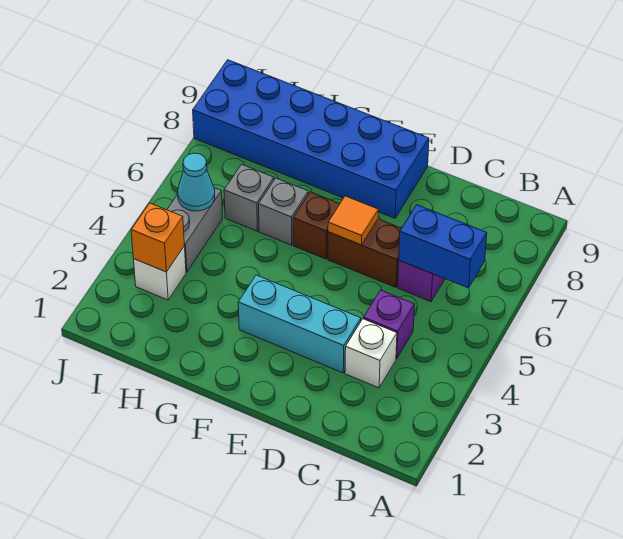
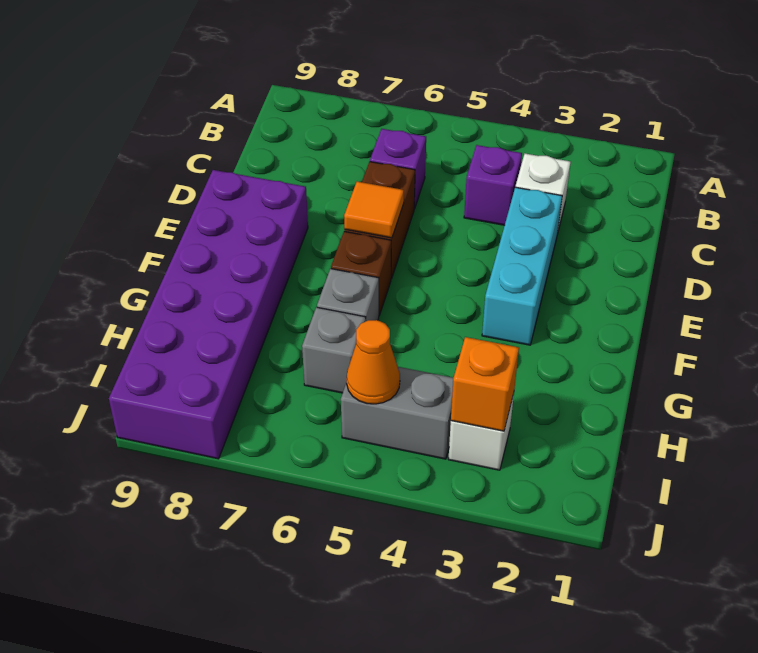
blue 1x2 brick [399,205,487,288] -> none
blue 2x6 brick [193,60,429,218] -> purple 2x6 brick [109,170,308,459]
cyan 1x1 cone [178,153,215,211] -> orange 1x1 cone [347,320,400,404]

